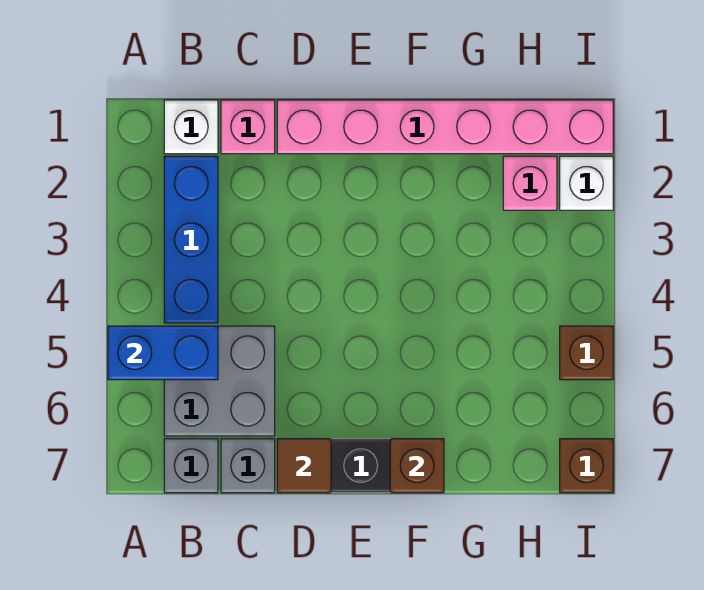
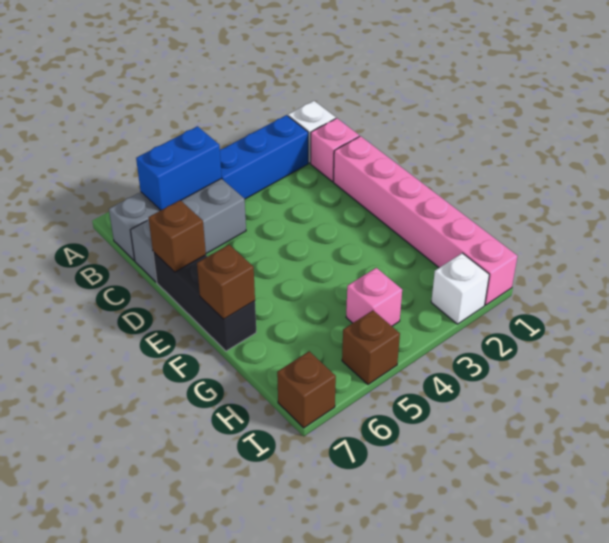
blue 1x2 brick [108,326,218,380] -> blue 1x2 brick turned to [136,126,222,210]
brown 1x1 tile [277,439,331,493] -> brown 1x1 brick [149,200,206,272]
pink 1x1 brick [503,156,557,210] -> pink 1x1 brick moved to [346,268,402,326]

